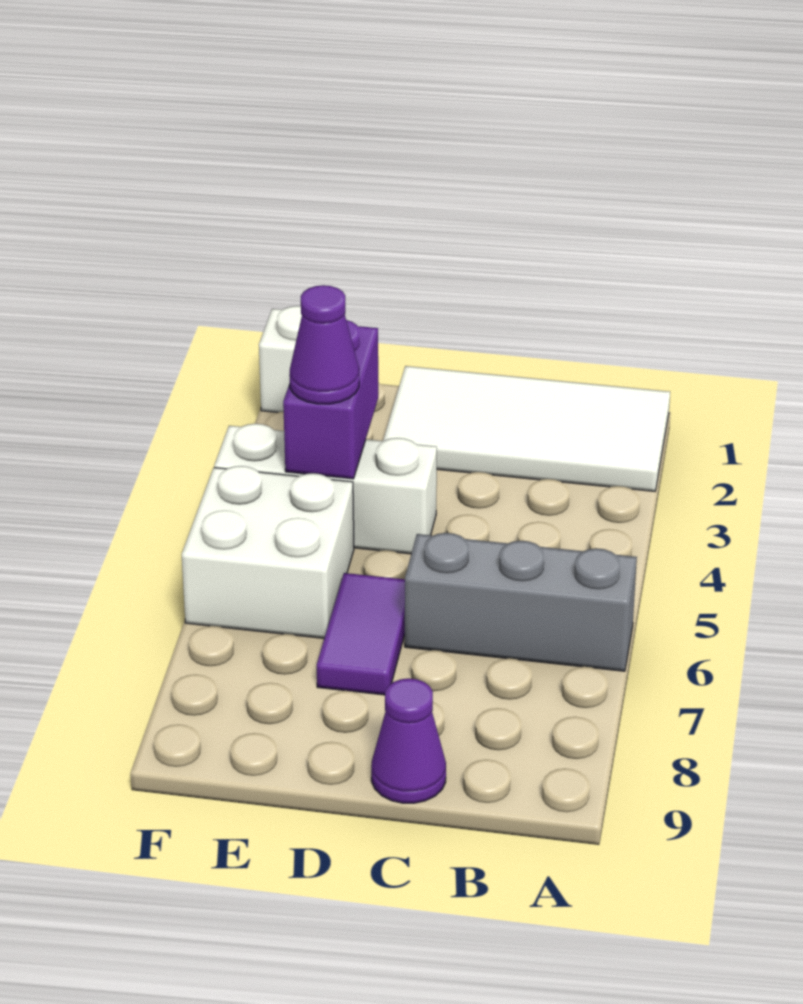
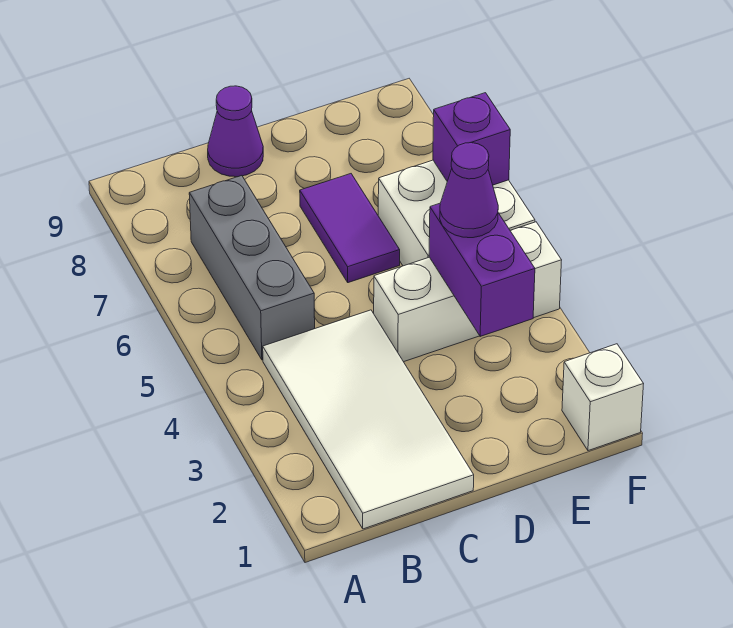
white 2x4 tile [383,366,670,491] -> white 2x4 tile turned to [263,310,474,529]
grey 1x3 brick [405,533,637,671] -> grey 1x3 brick turned to [189,176,315,360]
none -> purple 1x1 brick [433,93,510,185]

